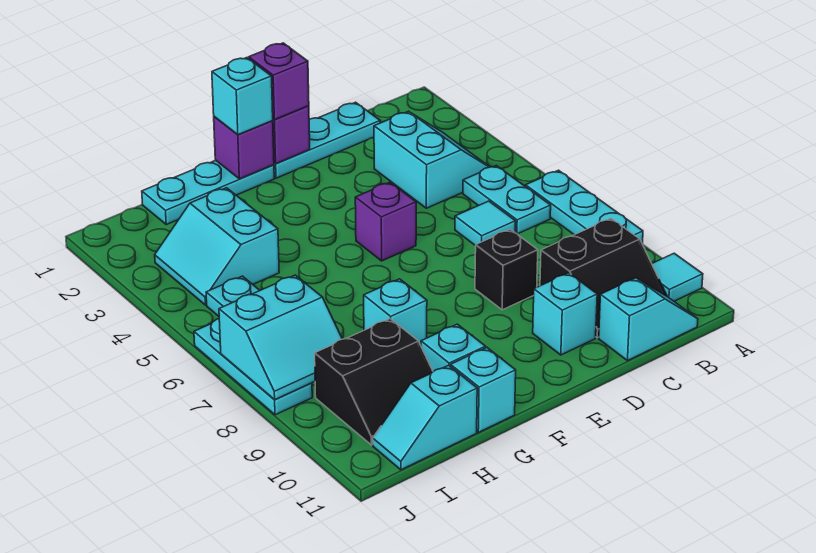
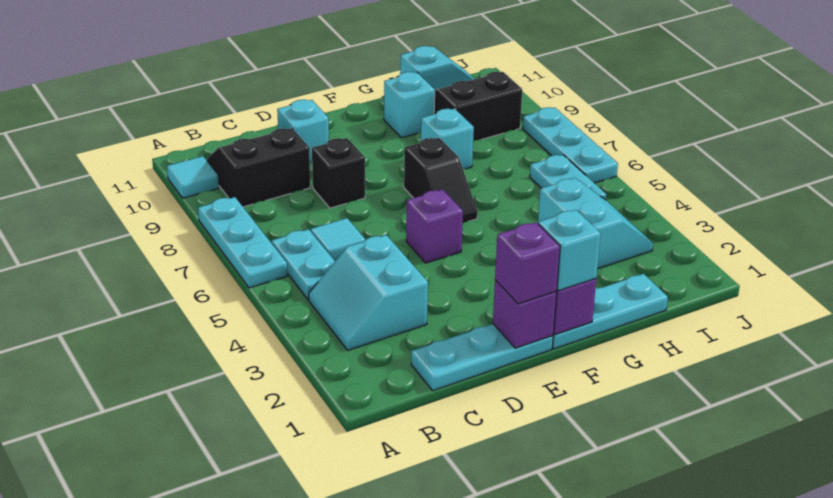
cyan 1x2 slope [599,278,698,361] -> none
none -> black 1x2 slope [404,138,478,223]
cyan 1x1 brick [451,348,516,432] -> none
cyan 2x2 slope [219,275,342,399] -> none

